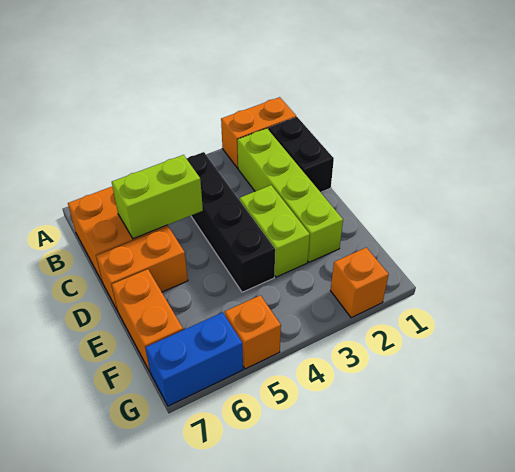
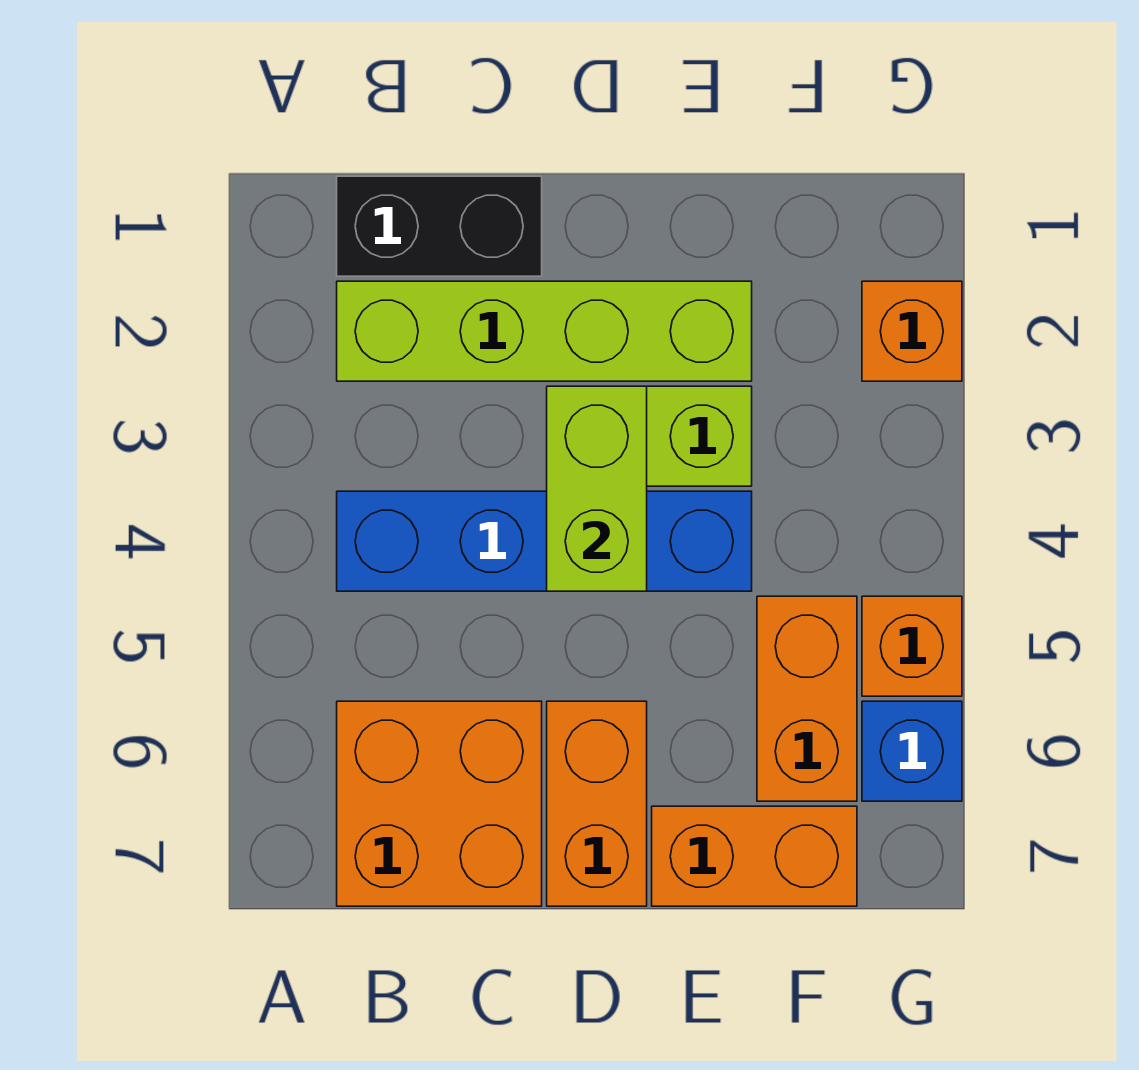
orange 1x2 brick [221,97,296,168] -> orange 1x2 brick moved to [757,596,857,801]
black 1x4 brick [187,152,275,292] -> blue 1x4 brick [337,491,752,591]
lime 1x2 brick [112,155,203,239] -> lime 1x2 brick moved to [547,386,647,591]
blue 1x2 brick [145,312,243,406] -> blue 1x1 brick [862,701,962,801]

